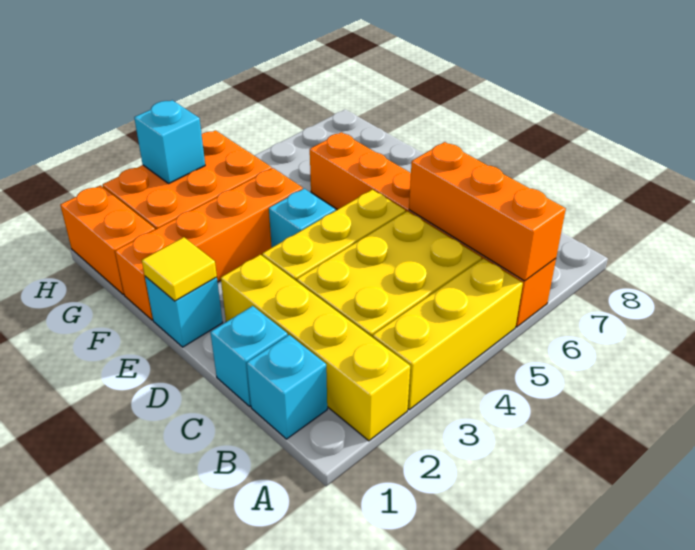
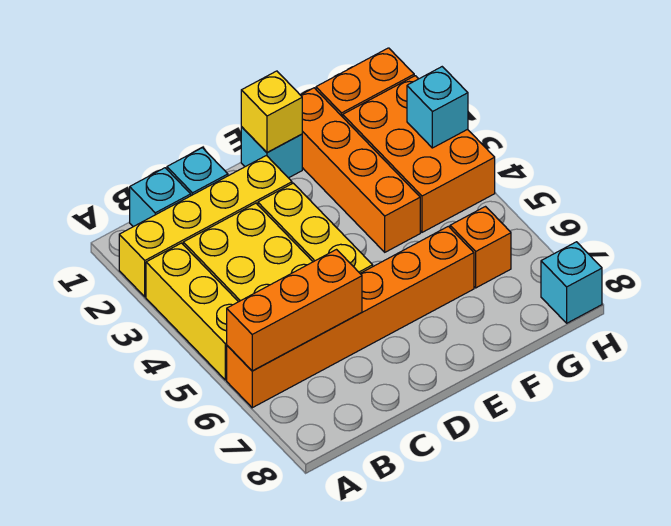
yellow 1x1 tile [142,237,217,301] -> yellow 1x1 brick [241,71,302,153]
cyan 1x1 brick [269,189,335,247] -> cyan 1x1 brick moved to [541,242,602,323]
none -> orange 1x1 brick [450,207,511,288]

